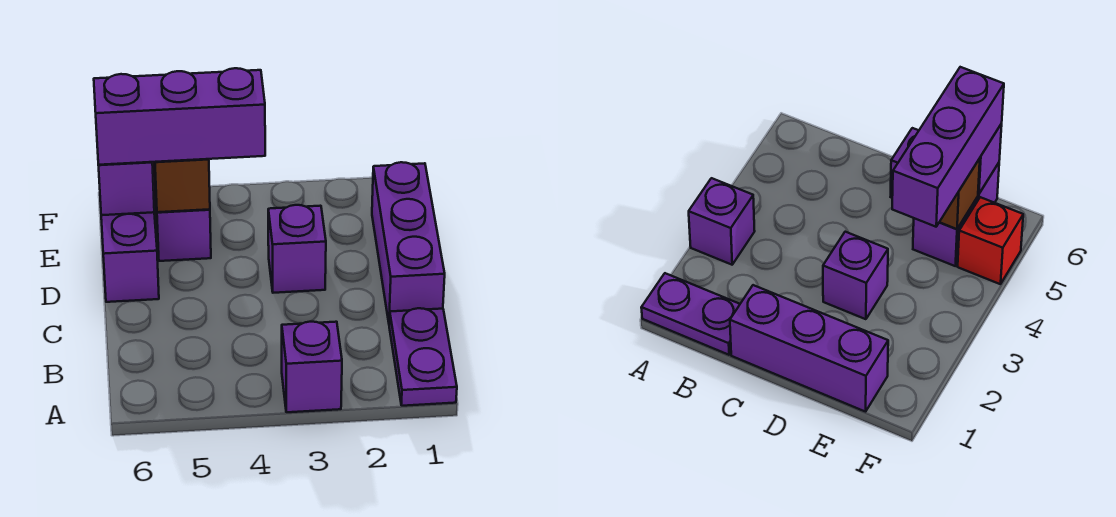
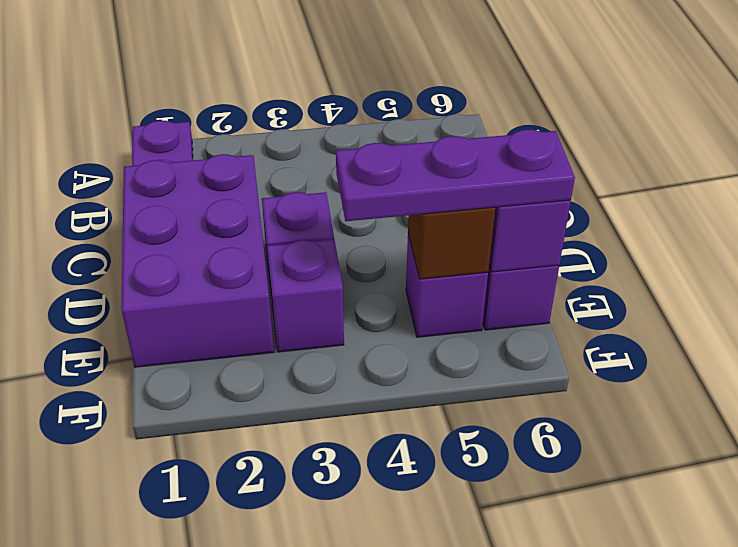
purple 1x1 brick [282,322,342,412] -> purple 1x1 brick moved to [267,239,344,352]
purple 1x3 brick [372,162,445,322] -> purple 2x3 brick [121,154,274,367]
purple 1x3 brick [94,68,265,165] -> purple 1x3 plate [336,130,575,221]
red 1x1 brick [958,197,1023,284] -> none

